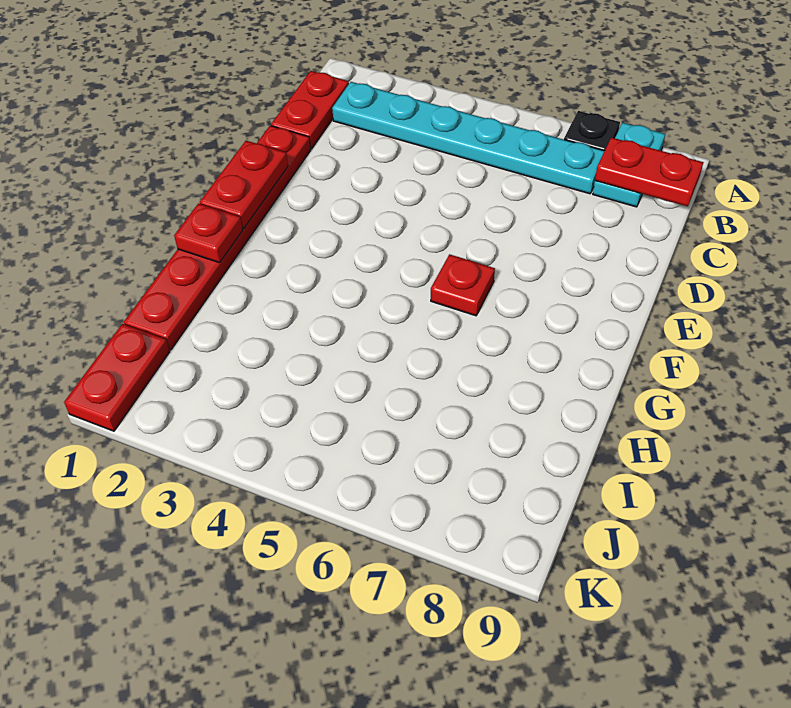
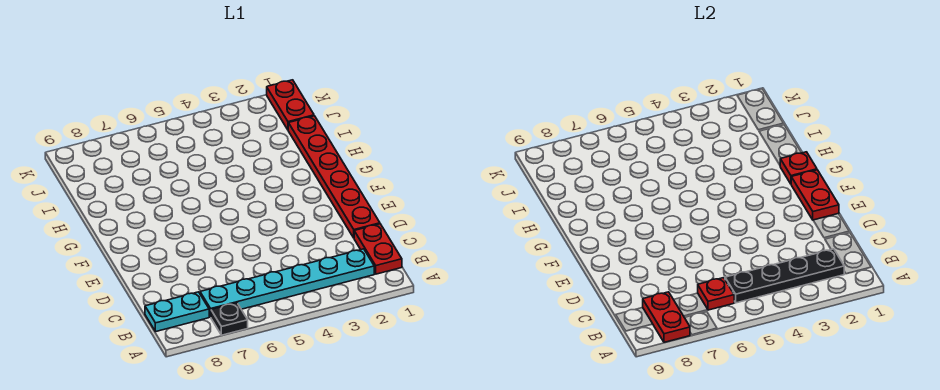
cyan 1x2 plate [593,123,665,207] -> cyan 1x2 plate turned to [145,292,209,332]
none -> black 1x4 plate [725,249,844,303]
red 1x2 plate [595,137,703,206] -> red 1x2 plate turned to [643,292,690,342]
red 1x1 plate [431,254,495,316] -> red 1x1 plate moved to [698,278,734,310]

